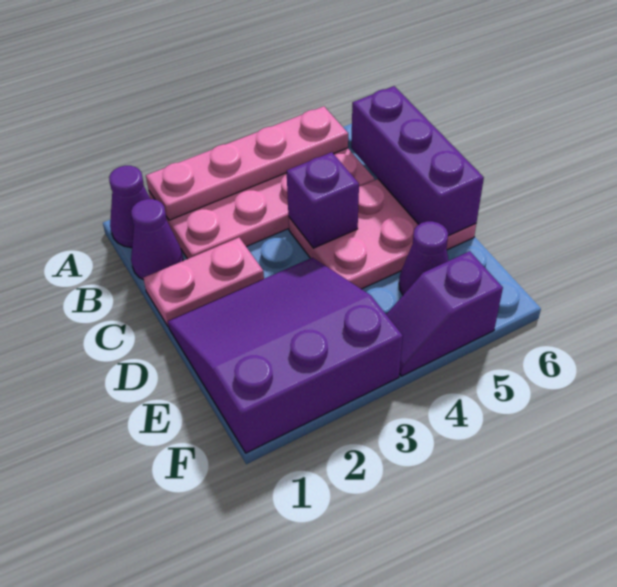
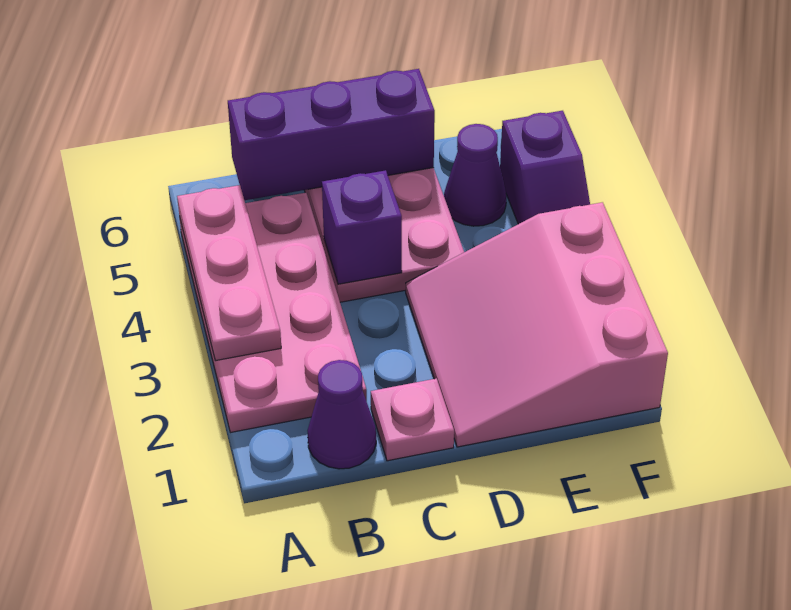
purple 1x1 cone [109,166,150,248] -> none
pink 1x4 plate [146,106,348,220] -> pink 1x3 plate [177,185,281,361]
pink 1x2 plate [143,238,264,327] -> pink 1x1 plate [371,378,454,461]
purple 3x3 slope [168,258,403,453] -> pink 3x3 slope [406,202,668,447]

